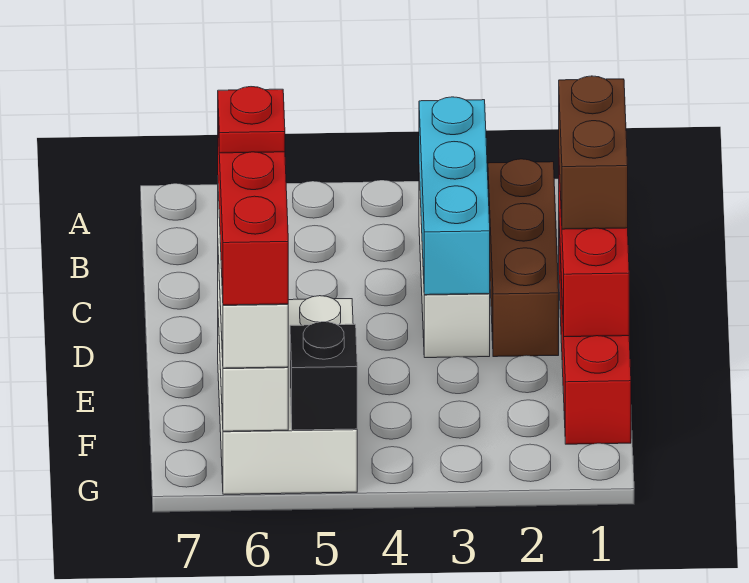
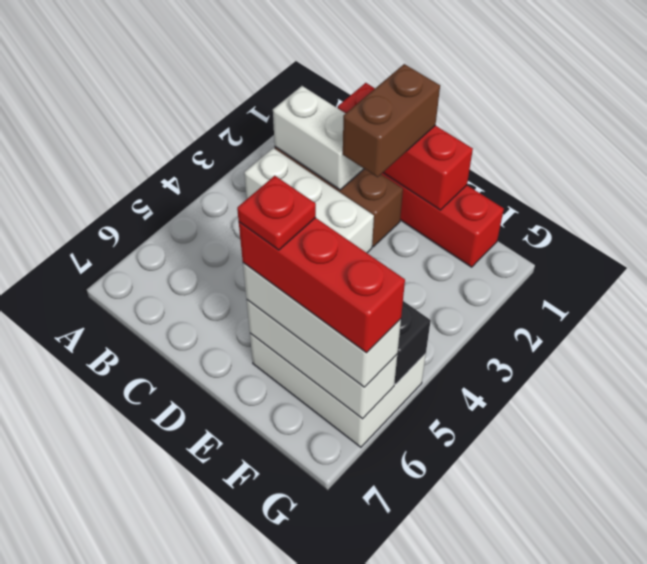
none -> white 1x2 brick [273,86,364,190]
cyan 1x3 brick [419,97,490,295] -> none
brown 1x2 brick [559,76,628,229] -> brown 1x2 brick turned to [343,64,440,177]

